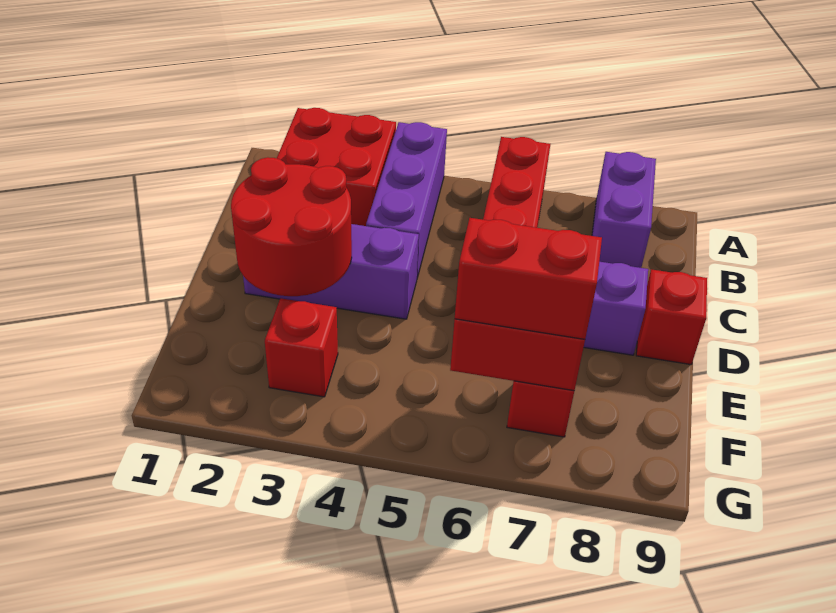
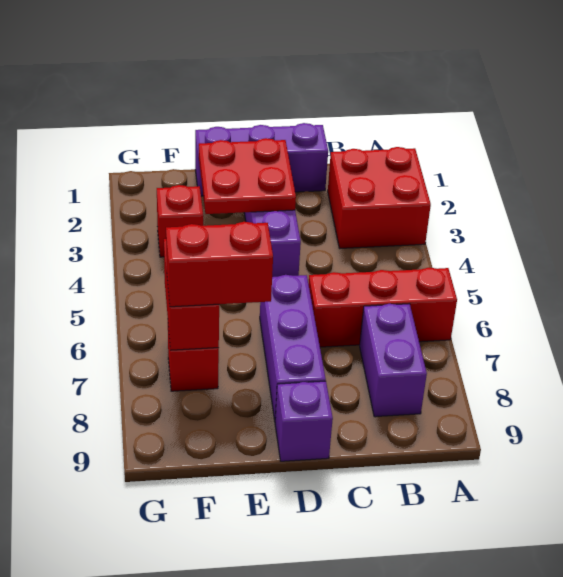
purple 1x3 brick [366,122,447,278] -> purple 1x3 brick moved to [195,123,328,196]
purple 1x2 brick [592,152,656,268] -> purple 1x2 brick turned to [360,304,427,417]
red 2x2 round brick [231,157,352,296] -> red 2x2 plate [199,138,296,214]
red 1x1 brick [636,269,707,364] -> purple 1x1 brick [275,381,333,461]
red 1x2 brick [455,218,602,339] -> red 1x2 brick turned to [166,222,273,307]

